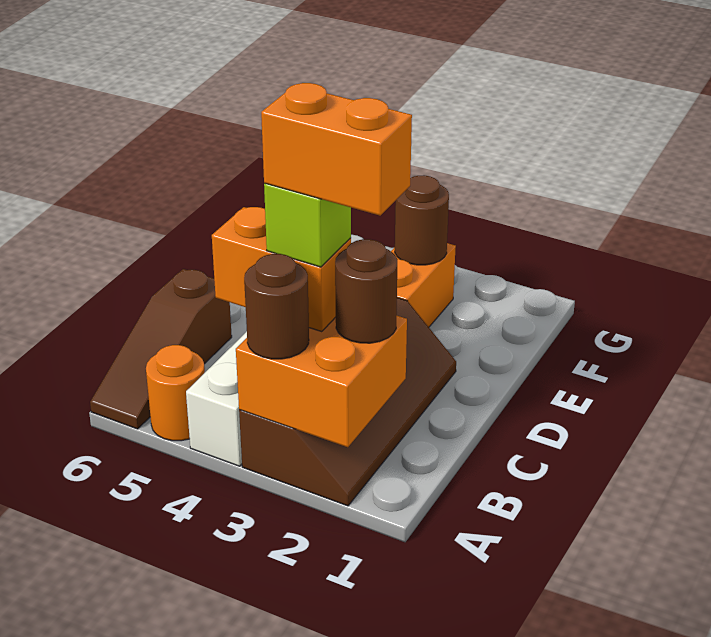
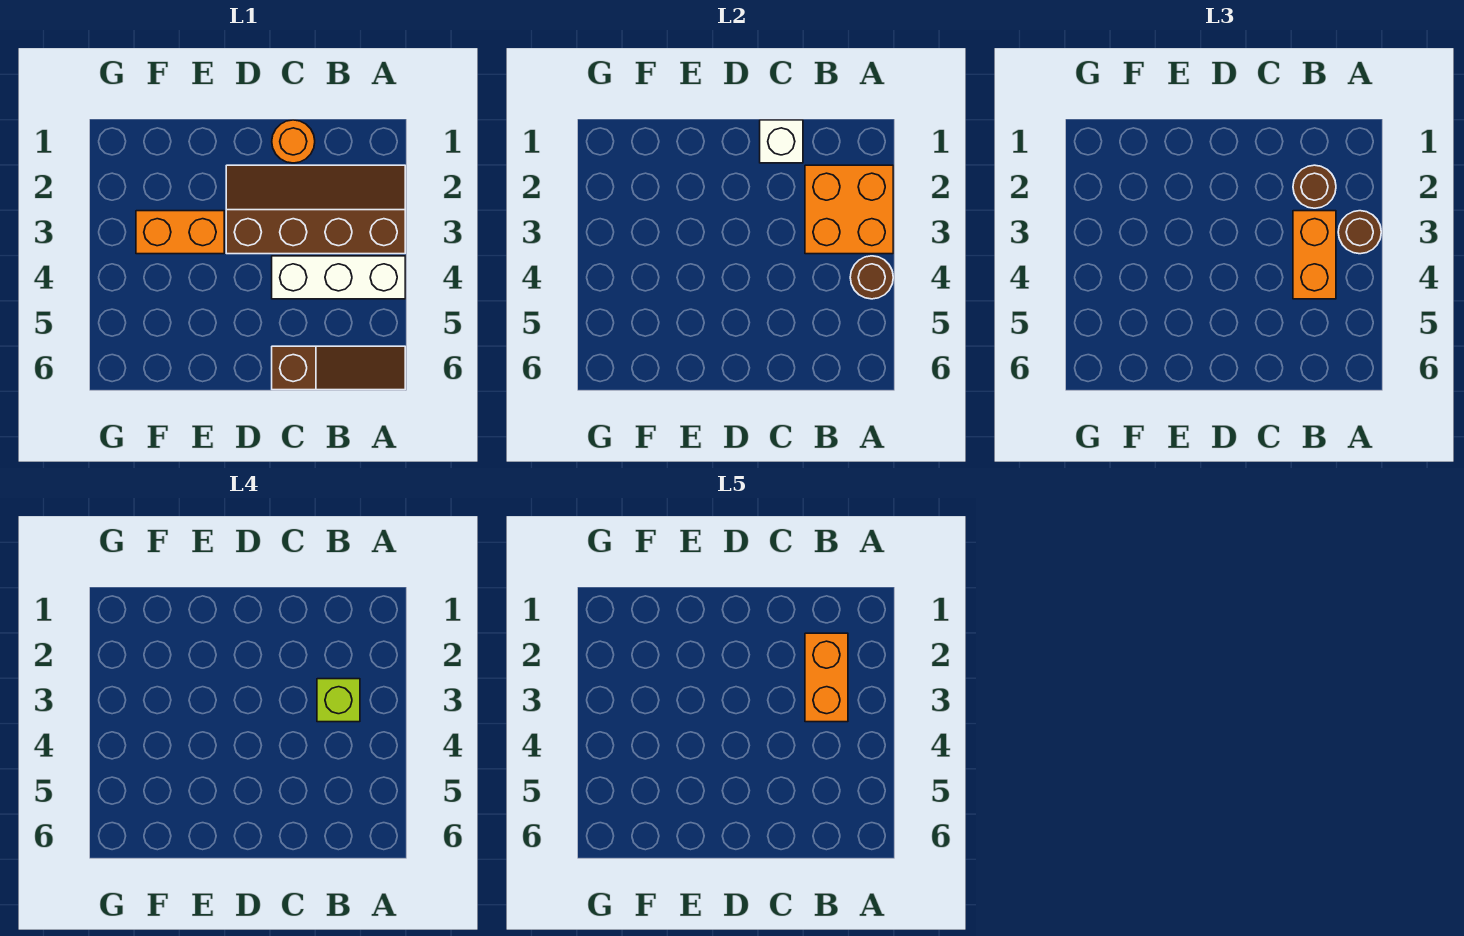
orange 1x1 round brick [146,345,205,441] -> orange 1x1 round brick moved to [272,120,315,163]
none -> white 1x1 brick [760,120,803,163]
brown 1x1 round brick [395,175,449,265] -> brown 1x1 round brick moved to [850,256,893,299]

